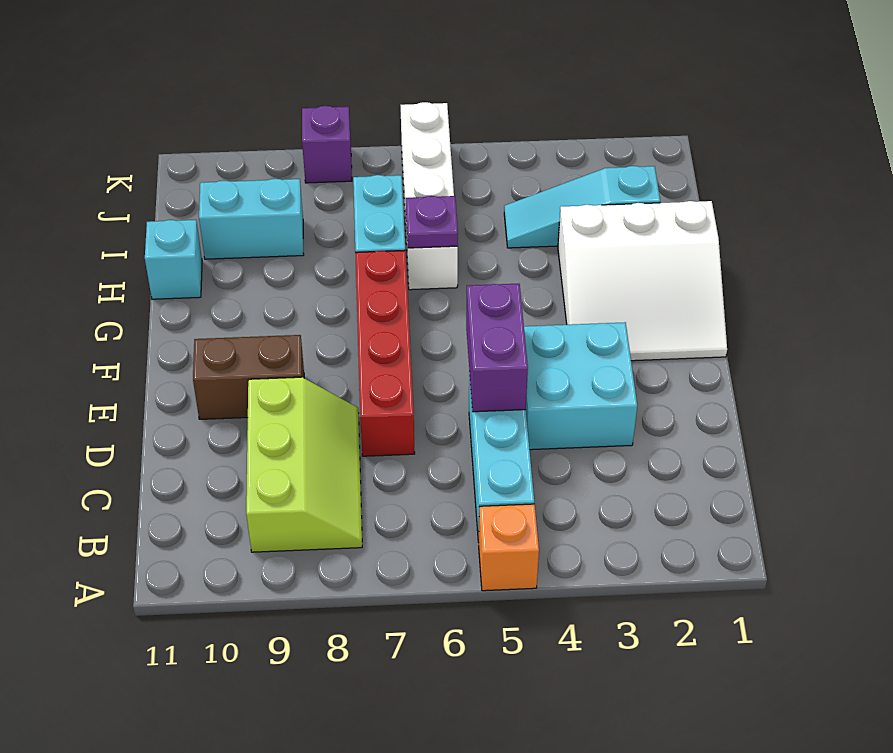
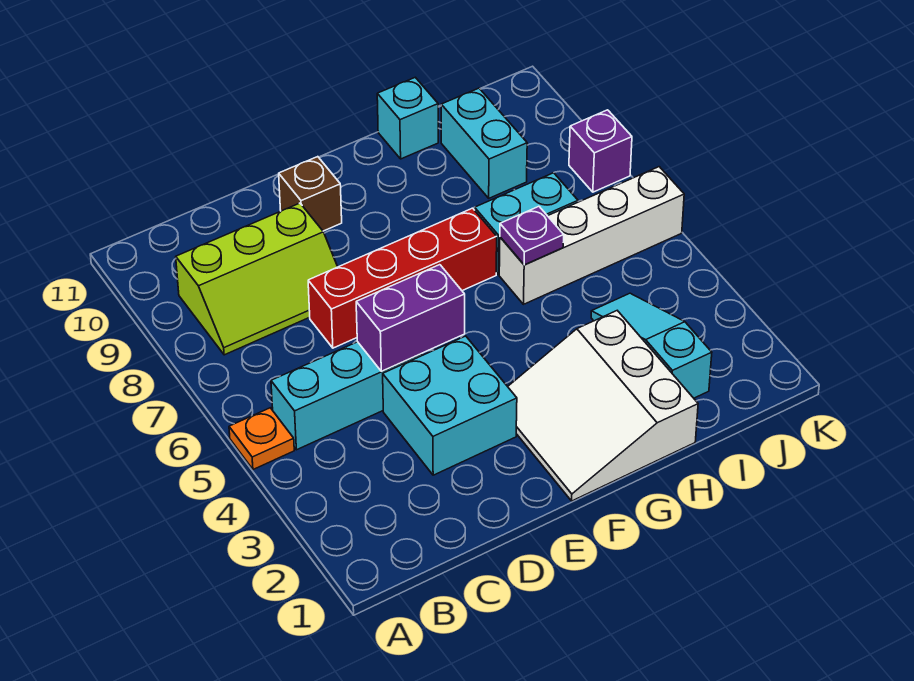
orange 1x1 brick [479,504,539,591] -> orange 1x1 plate [229,408,294,470]
brown 1x2 brick [193,335,304,419] -> brown 1x1 brick [279,157,342,231]

